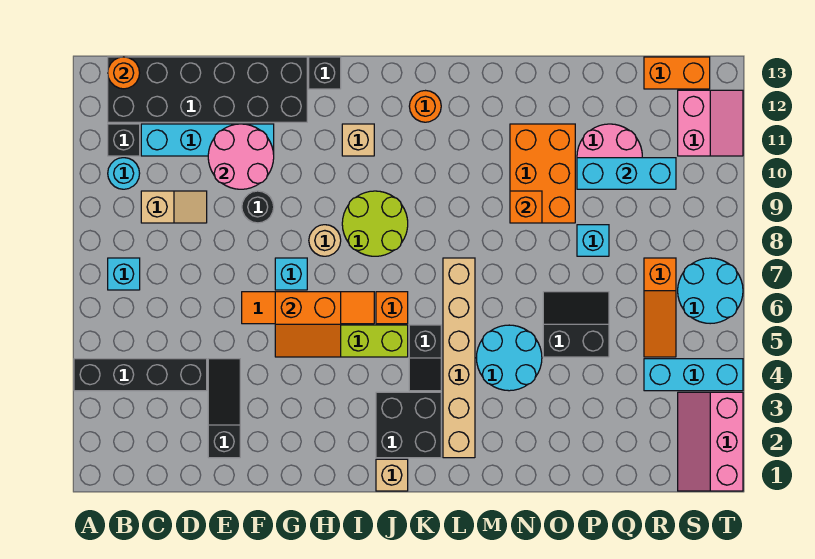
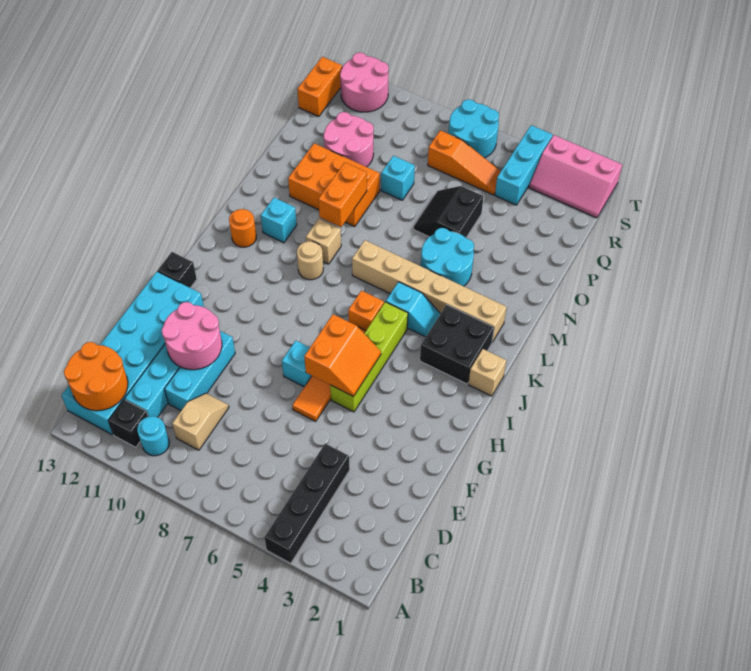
cyan 1x1 brick [108,258,140,290] -> cyan 1x1 brick moved to [261,198,297,243]
black 2x6 brick [108,57,307,122] -> cyan 2x6 brick [61,271,204,435]
orange 1x1 round brick [108,57,140,89] -> orange 2x2 round brick [64,342,128,411]
black 1x3 slope [208,359,240,458] -> none
black 1x1 round brick [242,191,274,223] -> none
tan 1x1 round brick [309,225,341,256] -> tan 1x1 round brick moved to [297,241,323,280]
lime 2x2 round brick [342,191,408,256] -> none
tan 1x1 brick [342,124,374,156] -> tan 1x1 brick moved to [306,219,341,264]
black 1x2 slope [409,325,441,391] -> cyan 1x2 slope [386,282,440,337]
orange 1x1 brick [510,191,542,223] -> orange 1x2 brick [318,163,367,227]
cyan 1x3 brick [577,158,676,189] -> cyan 1x3 brick moved to [164,331,235,410]
pink 2x2 slope [678,90,743,156] -> pink 2x2 round brick [340,53,389,112]

